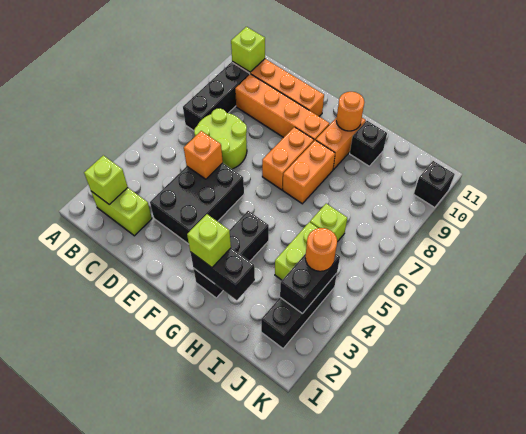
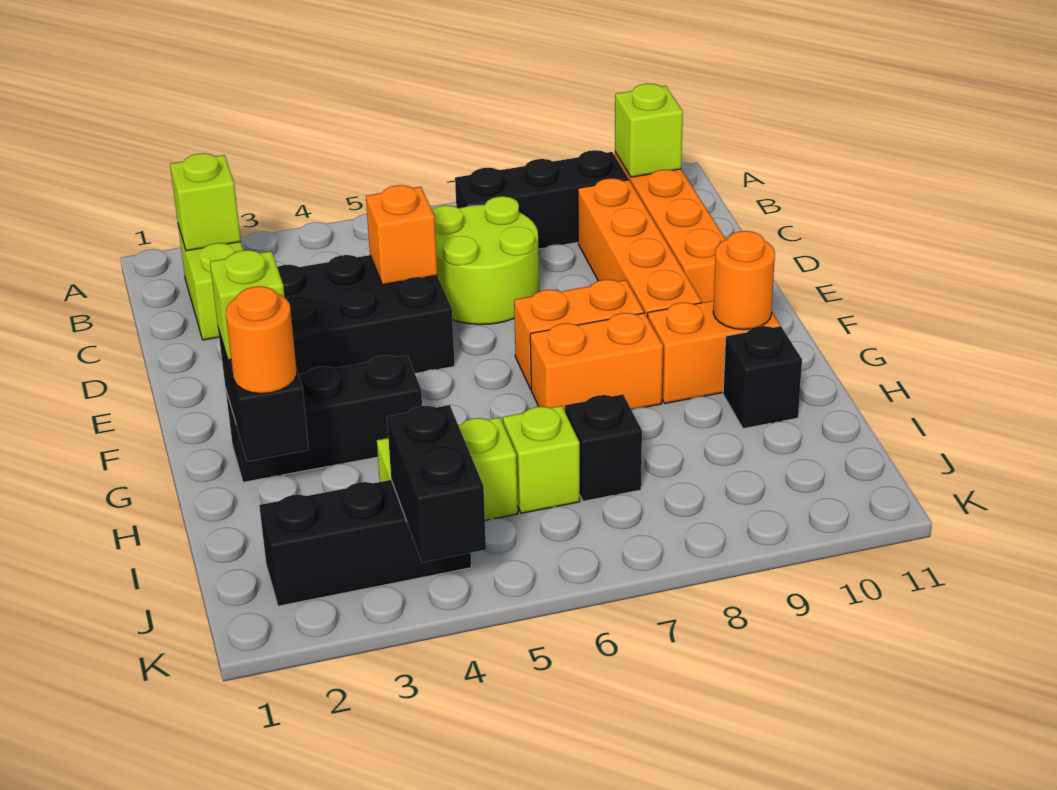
black 1x2 brick [280,253,340,314] -> black 1x2 brick turned to [387,405,486,562]
orange 1x1 round brick [305,228,337,271] -> orange 1x1 round brick moved to [226,286,297,394]
black 1x1 brick [414,161,455,208] -> black 1x1 brick moved to [565,395,642,501]

